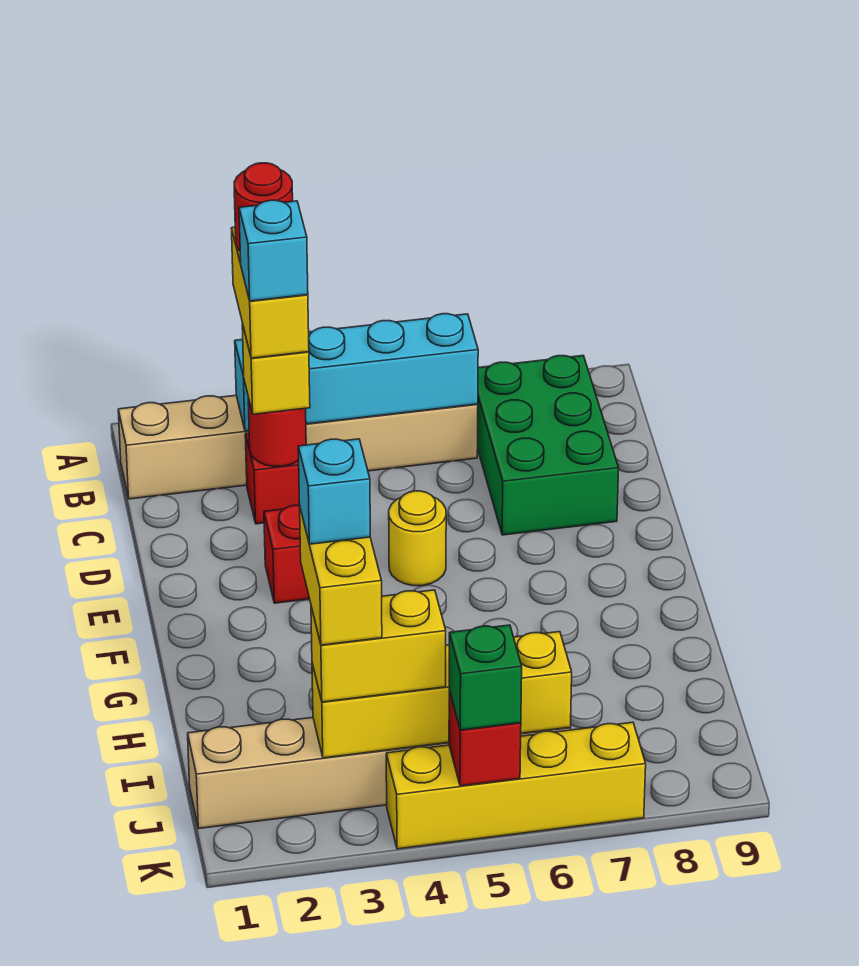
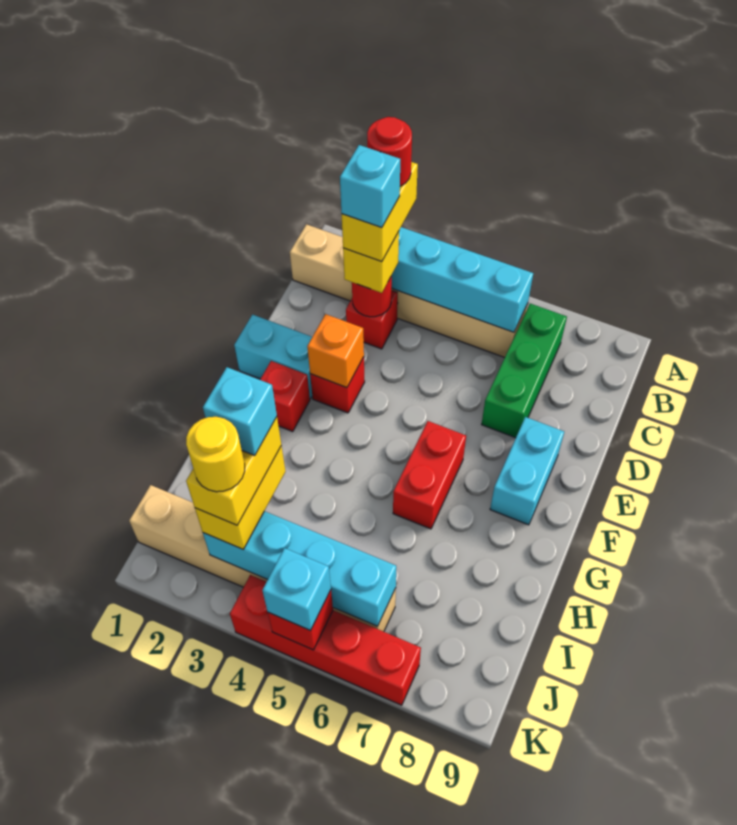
green 2x3 brick [478,356,619,535] -> green 1x3 brick [482,304,567,438]
none -> cyan 1x2 brick [234,315,312,399]
none -> orange 1x1 brick [307,314,364,388]
yellow 1x1 round brick [389,491,446,586] -> yellow 1x1 round brick moved to [186,417,245,492]
none -> cyan 1x2 brick [490,417,564,525]
none -> red 1x1 brick [260,361,310,431]
none -> red 1x2 brick [393,421,466,529]
yellow 1x4 brick [312,632,572,758] -> cyan 1x4 brick [203,511,396,626]
yellow 1x2 brick [311,590,446,702] -> yellow 1x2 brick turned to [195,446,286,549]
yellow 1x4 brick [386,722,646,849] -> red 1x4 brick [230,575,421,705]
green 1x1 brick [449,625,522,730] -> cyan 1x1 brick [262,548,331,631]

